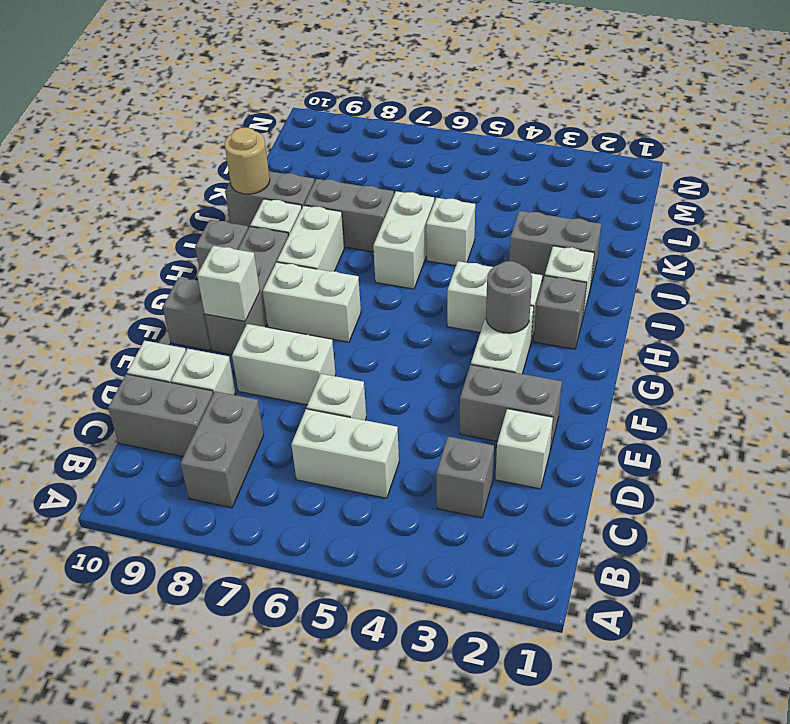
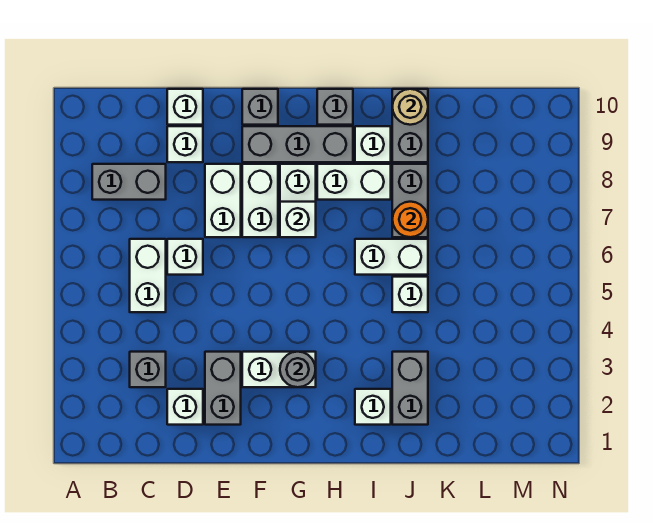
grey 1x2 brick [108,374,213,457] -> none
white 1x1 brick [197,246,260,321] -> white 1x1 brick moved to [280,202,316,237]
grey 1x1 brick [534,276,587,349] -> none
white 1x2 brick [447,261,542,341] -> white 1x2 brick moved to [242,164,278,237]
none -> orange 1x1 round brick [392,202,428,237]

